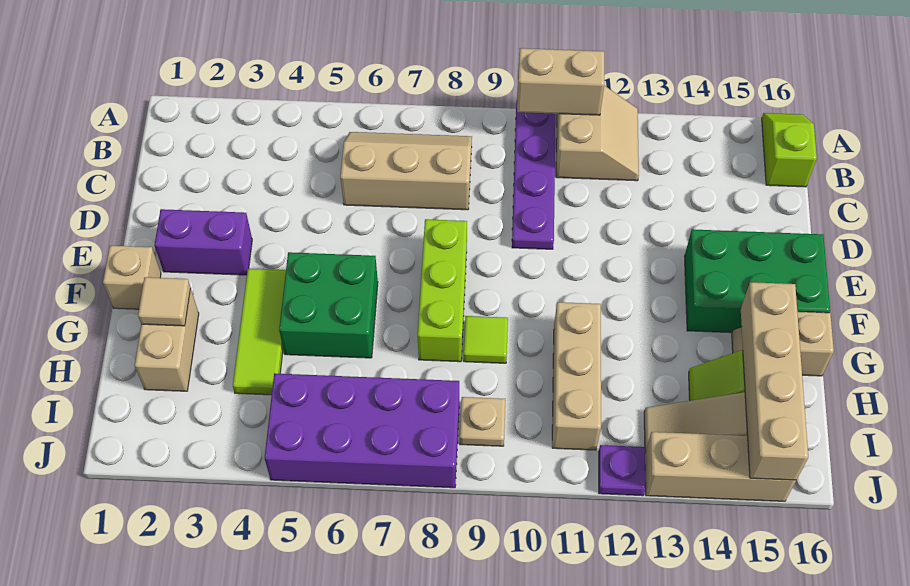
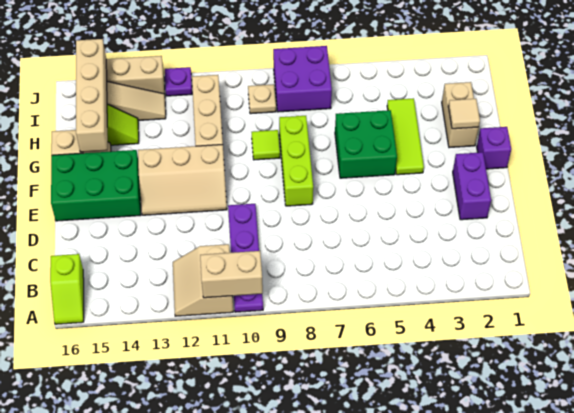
tan 2x3 slope [340,132,472,210] -> tan 2x3 slope moved to [138,145,227,215]
purple 1x2 brick [154,209,252,275] -> purple 1x2 brick turned to [453,152,491,220]
tan 1x1 brick [103,246,161,309] -> purple 1x1 brick [477,127,511,169]
purple 2x4 brick [265,373,459,488] -> purple 2x2 brick [273,46,332,112]

